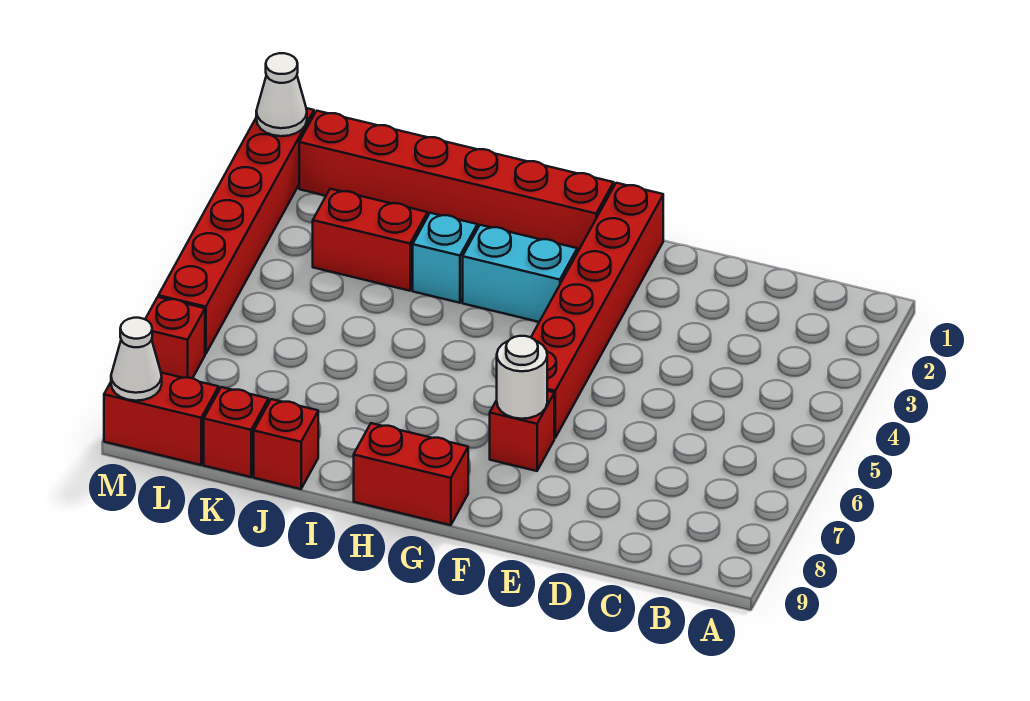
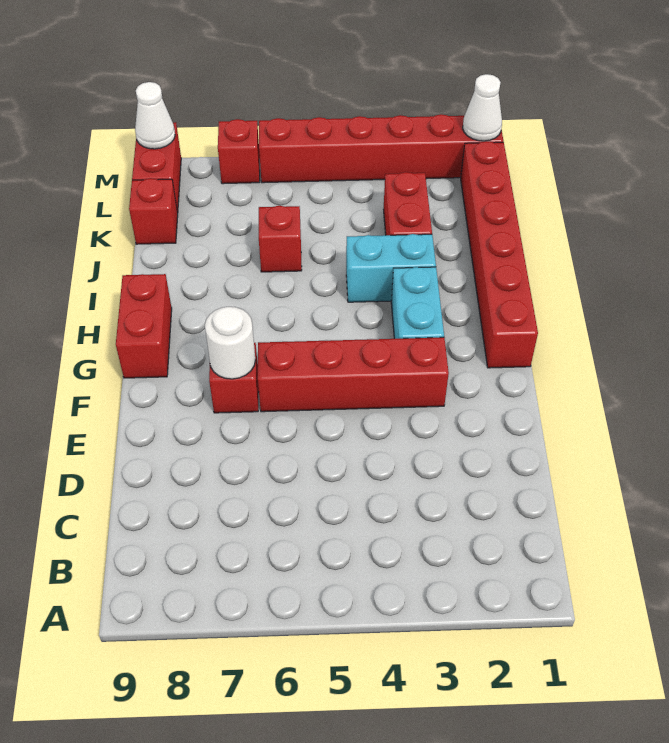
red 1x6 brick [531,183,663,438] -> red 1x4 brick [258,337,449,412]
cyan 1x1 brick [413,213,477,303] -> cyan 1x2 brick [346,234,436,302]
red 1x1 brick [254,399,318,489] -> red 1x1 brick moved to [259,206,302,272]

